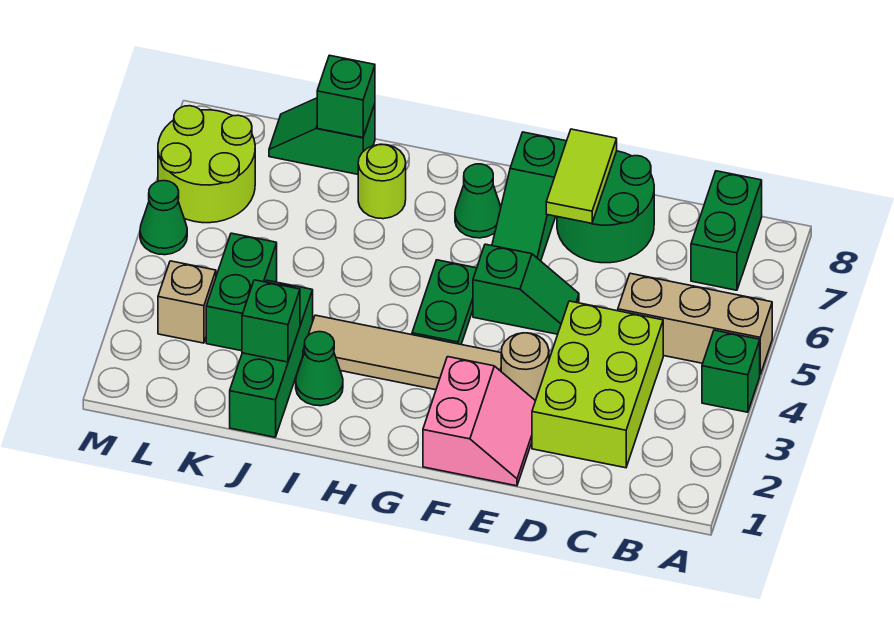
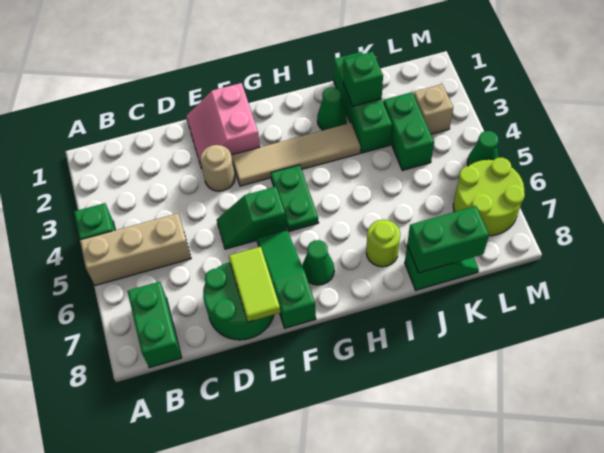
lime 2x3 brick [532,301,663,468] -> none
green 1x1 brick [317,55,375,138] -> green 1x2 brick [407,206,489,273]

